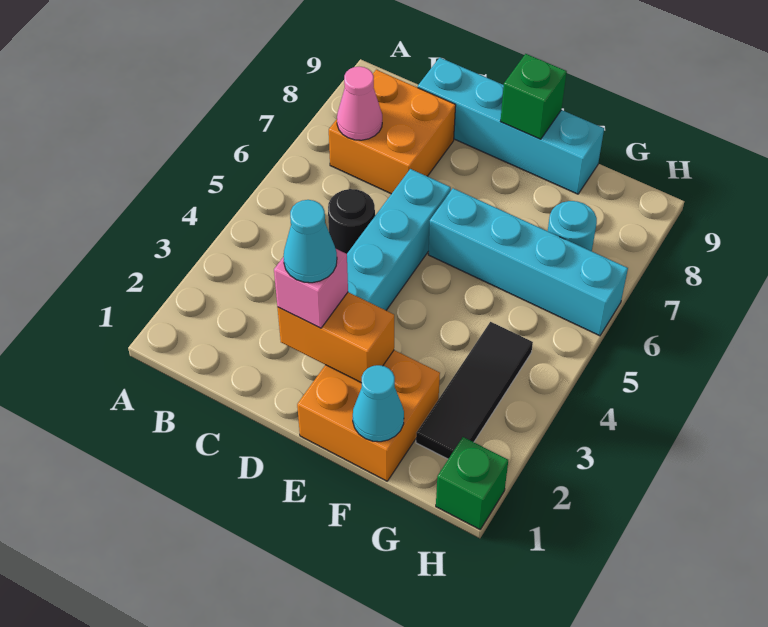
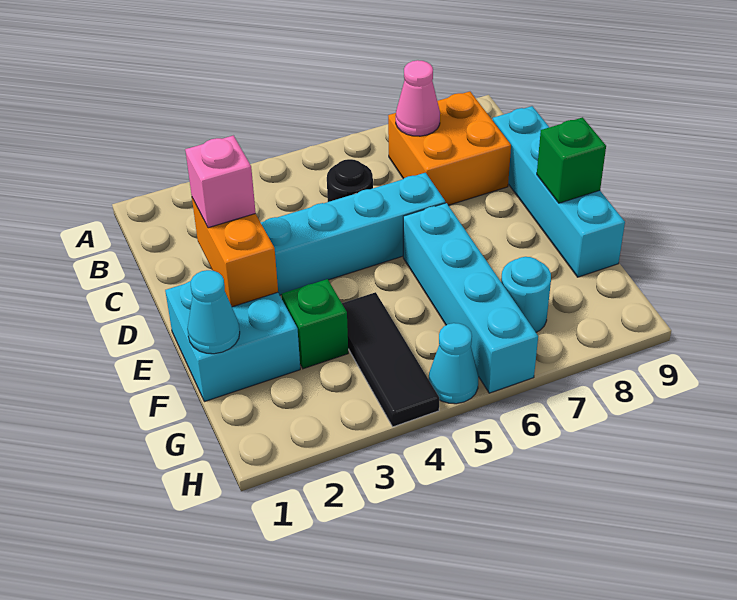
cyan 1x1 cone [283,200,337,283] -> cyan 1x1 cone moved to [429,323,479,404]
orange 2x2 brick [297,350,440,481] -> cyan 2x2 brick [165,281,300,402]
black 1x3 tile [416,322,533,459] -> black 1x3 tile turned to [342,292,439,427]
green 1x1 brick [436,437,508,529] -> green 1x1 brick moved to [282,279,348,369]

